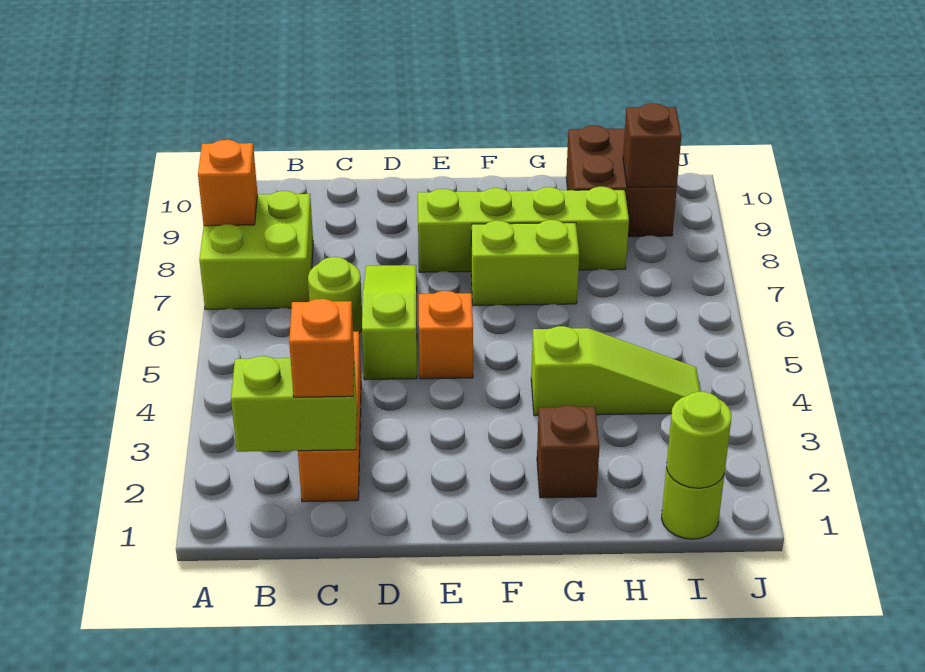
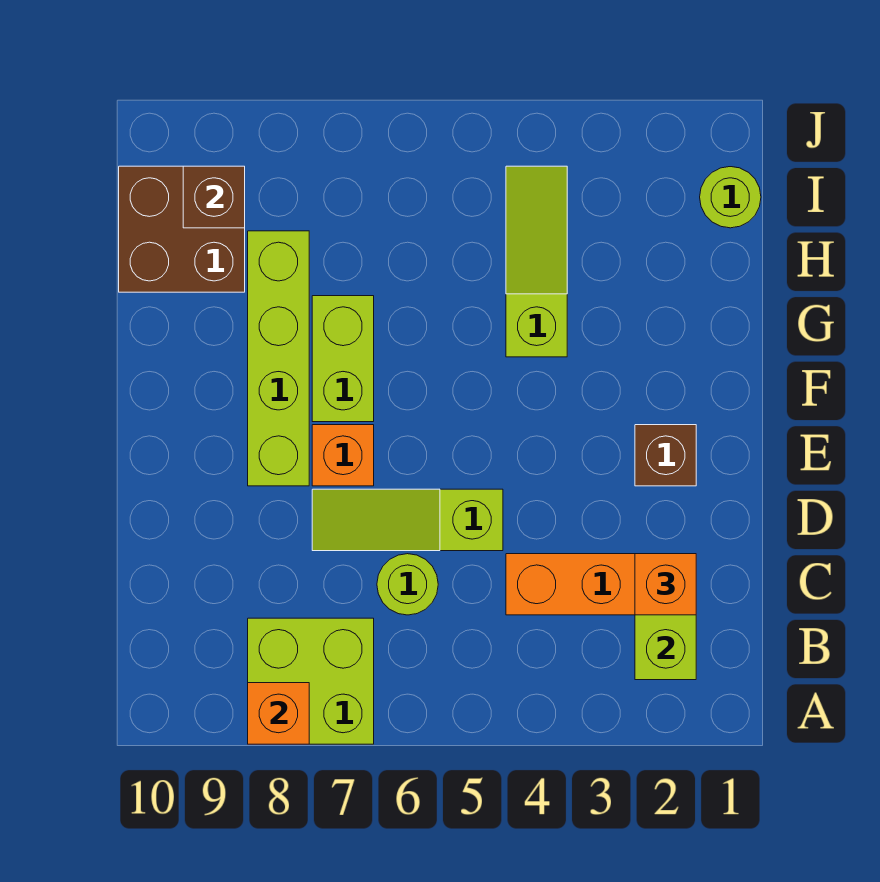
orange 1x1 brick [419,291,473,379] -> orange 1x1 brick moved to [312,425,374,486]
brown 1x1 brick [537,405,599,498] -> brown 1x1 brick moved to [635,425,696,486]
lime 1x1 round brick [666,392,732,488] -> none

